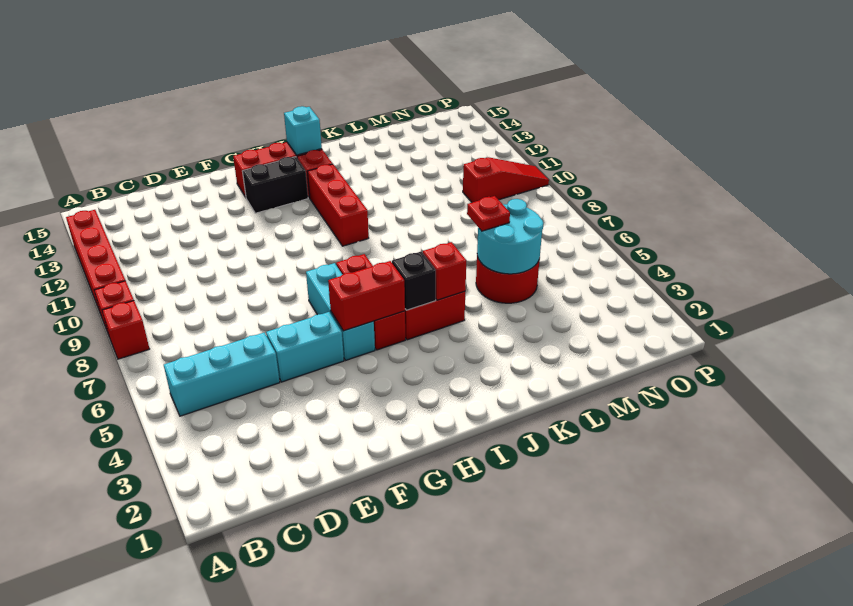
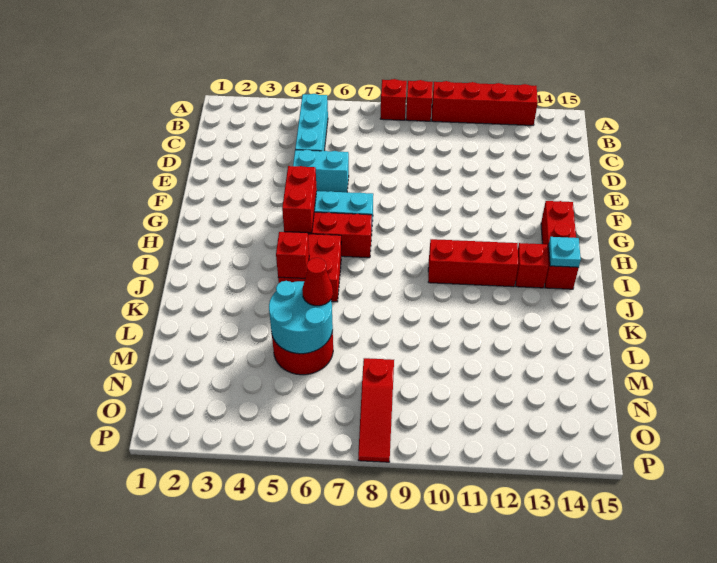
cyan 1x2 brick [266,312,344,382] -> cyan 1x2 brick turned to [293,150,349,192]
black 1x2 brick [242,157,308,213] -> none
black 1x1 brick [392,252,436,310] -> none
cyan 1x1 brick [284,106,322,155] -> cyan 1x1 plate [549,237,581,267]
red 1x1 plate [467,196,510,231] -> red 1x1 cone [302,258,333,306]
red 1x3 slope [463,157,549,202] -> red 1x3 slope moved to [358,358,394,462]

